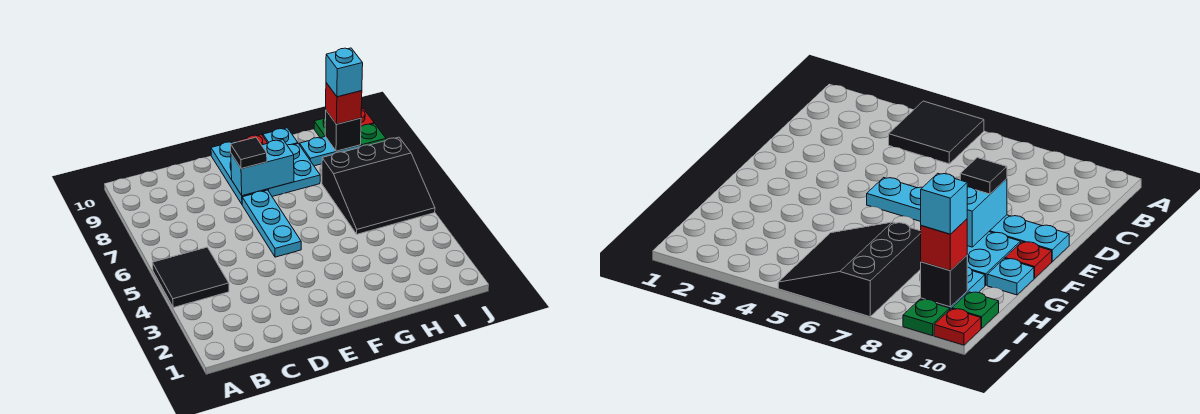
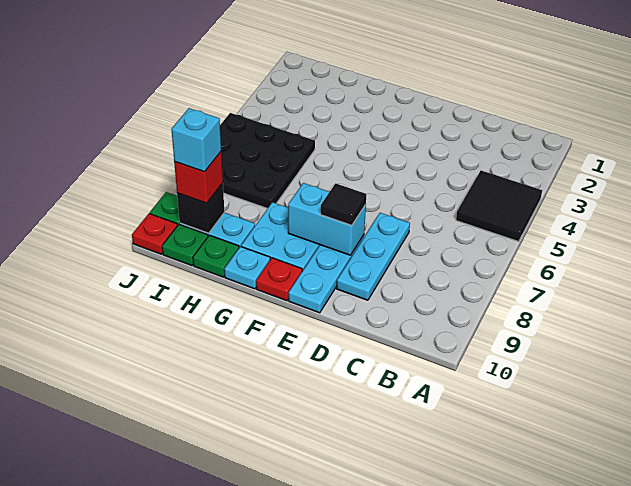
cyan 1x3 plate [242,190,301,257] -> cyan 1x3 plate moved to [337,213,410,300]
black 3x3 slope [322,137,435,234] -> black 3x3 plate [220,113,315,209]
none -> green 1x1 plate [193,235,239,277]

